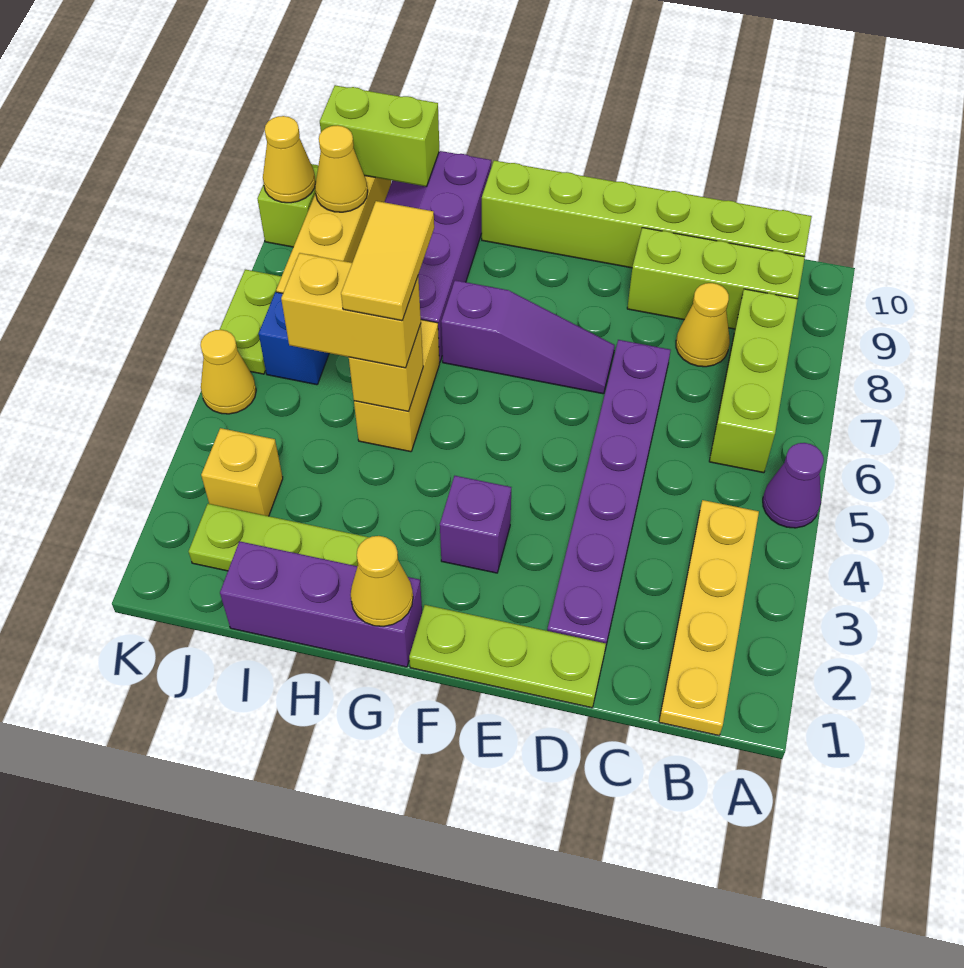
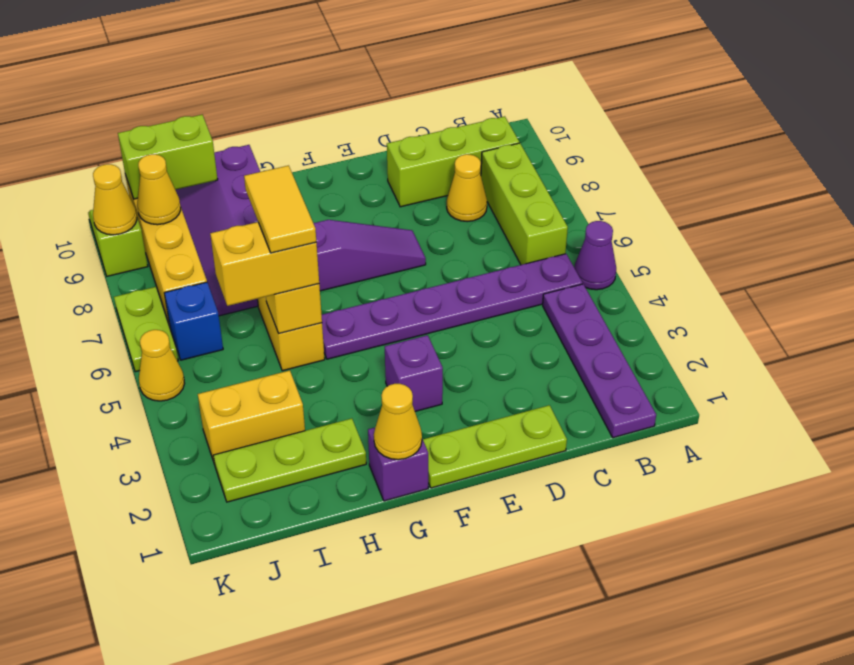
yellow 1x4 plate [659,500,759,735] -> purple 1x4 plate [543,284,656,438]
lime 1x6 brick [482,160,812,268] -> none
purple 1x6 plate [547,340,671,648] -> purple 1x6 plate turned to [322,254,582,359]
purple 1x3 brick [220,541,422,667] -> purple 1x1 brick [368,428,428,501]
yellow 1x1 brick [201,428,283,516] -> yellow 1x2 brick [198,370,305,465]

